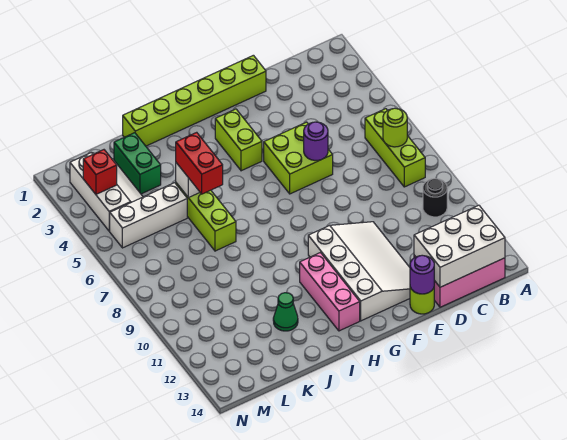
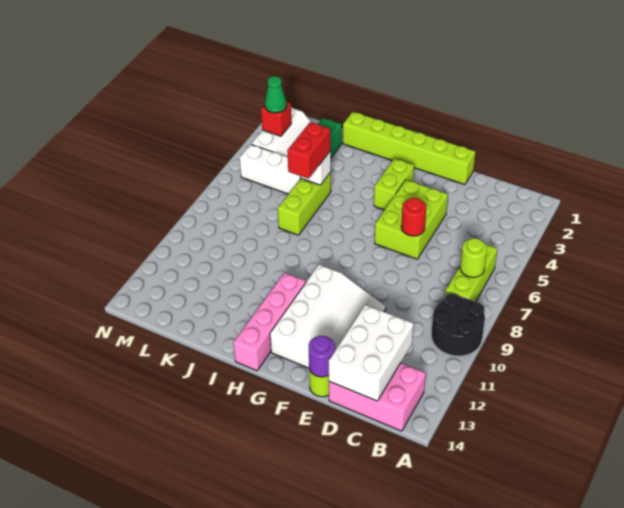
black 1x1 round brick [423,179,447,217] -> black 2x2 round brick [431,293,485,356]
white 2x3 brick [414,205,505,287] -> white 2x3 brick turned to [329,305,413,401]
lime 2x2 brick [264,122,333,194] -> lime 2x3 brick [375,180,448,259]
purple 1x1 round brick [304,122,328,160] -> red 1x1 round brick [401,198,426,236]
pink 1x3 brick [300,253,360,331] -> pink 1x4 brick [234,273,306,371]
green 1x1 cone [273,293,298,331] -> green 1x1 cone moved to [265,76,287,113]

